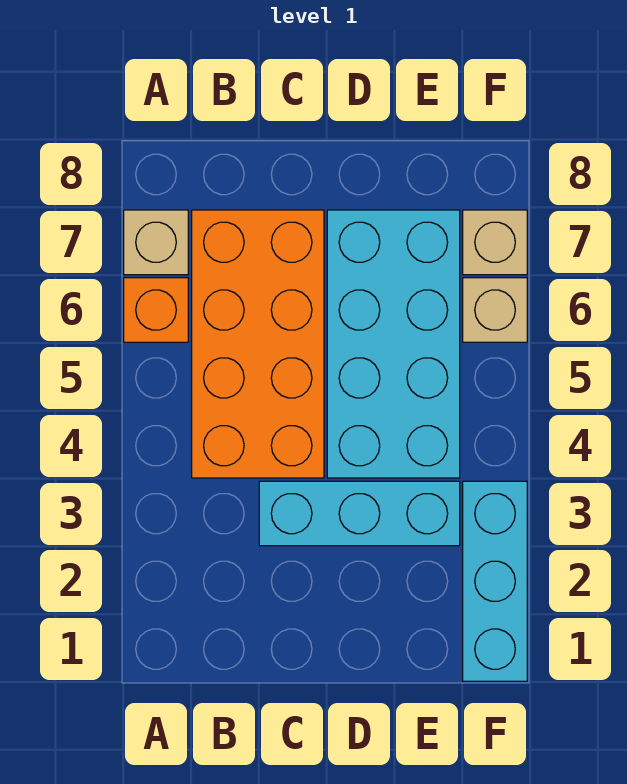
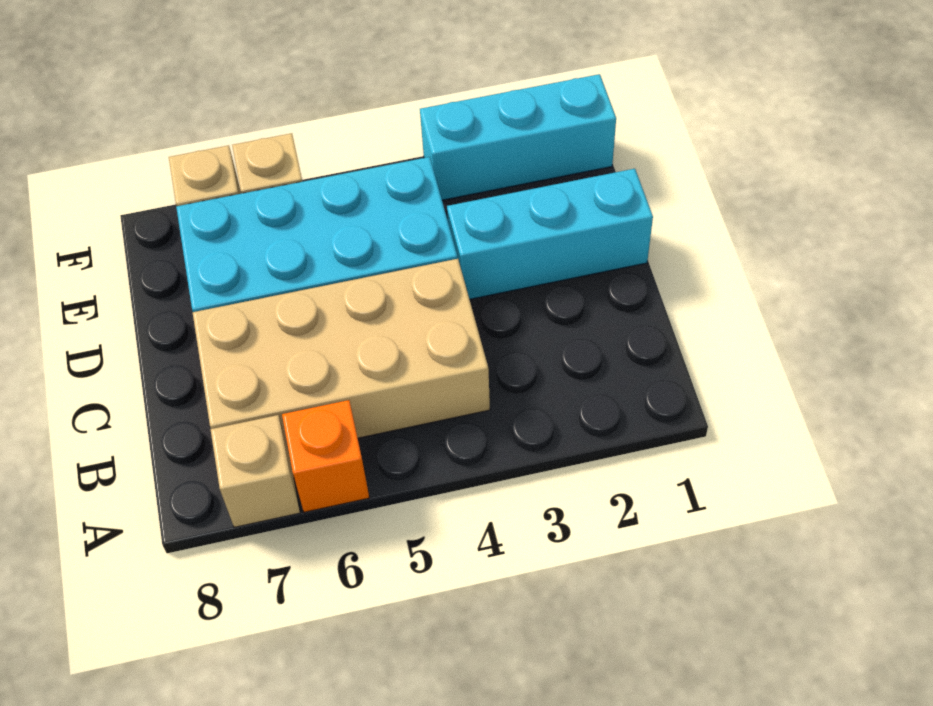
orange 2x4 brick [192,210,324,478] -> tan 2x4 brick [193,259,490,451]
cyan 1x3 brick [259,481,460,546] -> cyan 1x3 brick turned to [447,169,653,299]

